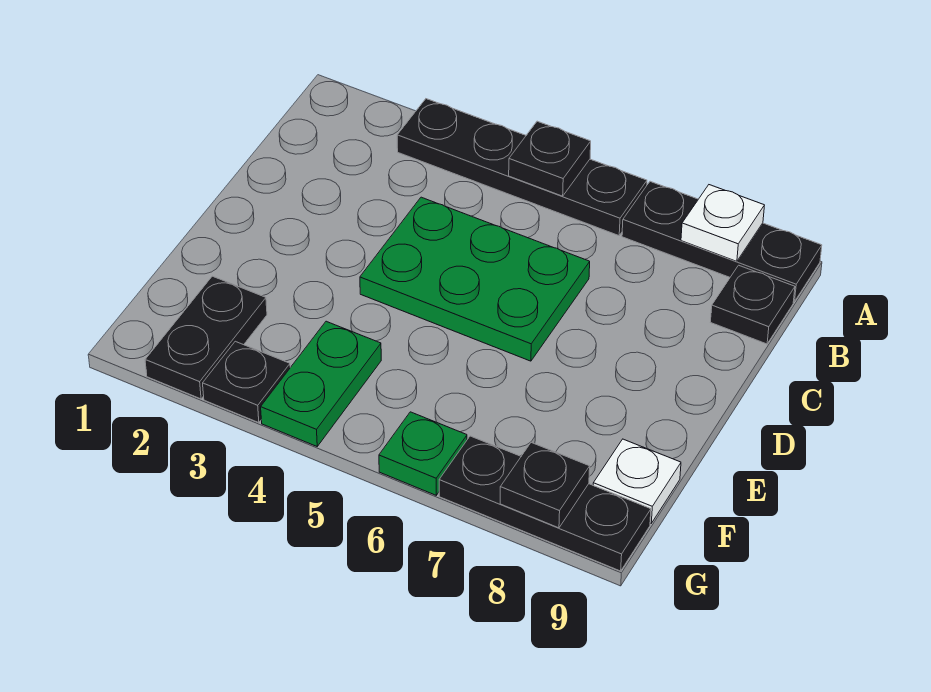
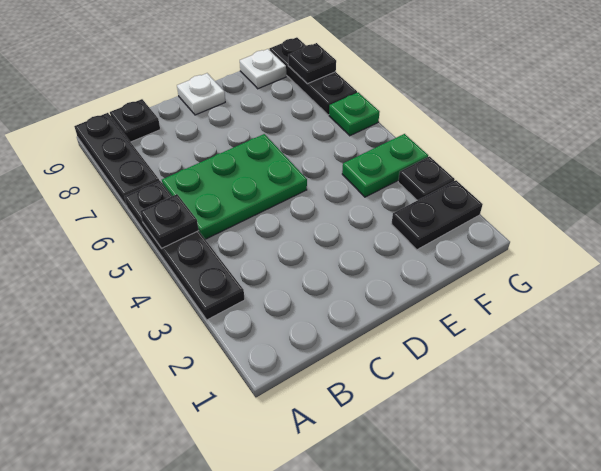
white 1x1 plate [681,185,764,261] -> white 1x1 plate moved to [177,73,225,115]
green 2x3 plate [360,197,590,361] -> green 2x3 plate turned to [162,134,307,239]

